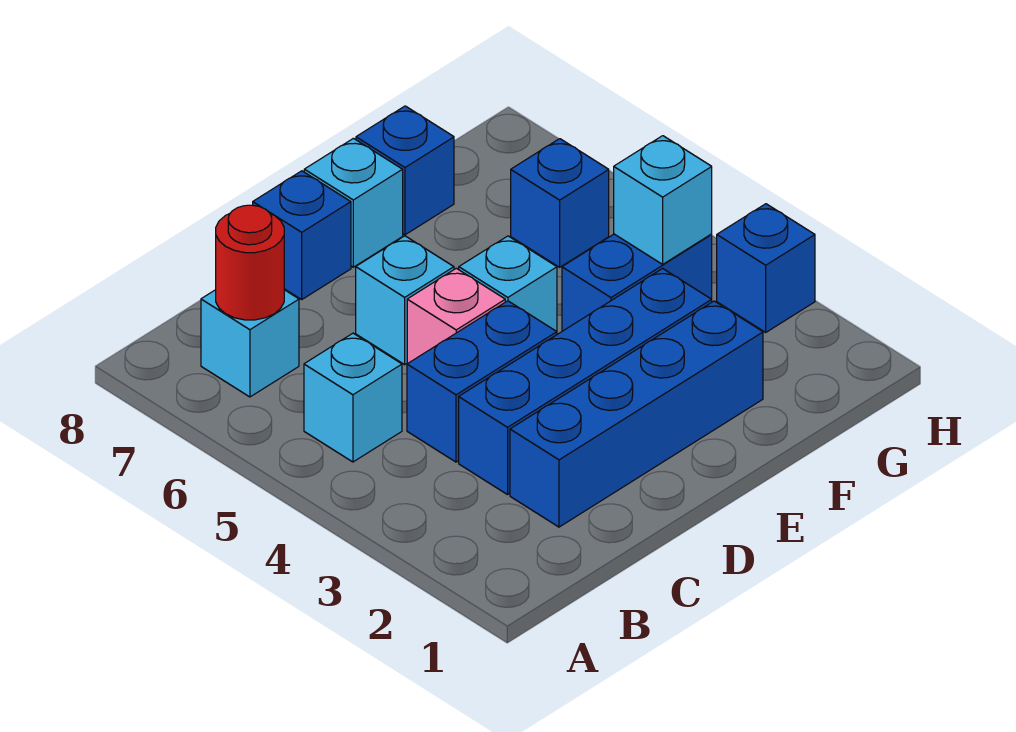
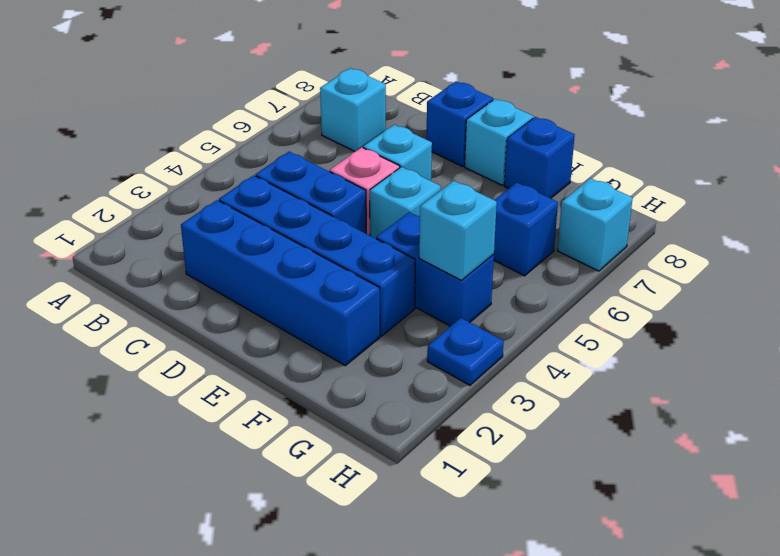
cyan 1x1 brick [304,333,402,462] -> cyan 1x1 brick moved to [557,178,633,271]
red 1x1 round brick [216,205,284,320] -> none
blue 1x1 brick [717,204,815,332] -> blue 1x1 plate [427,318,504,385]

